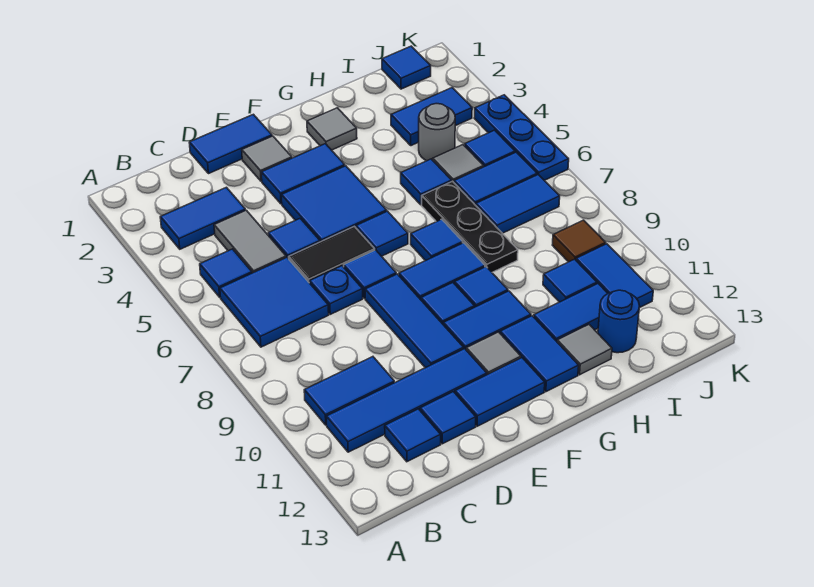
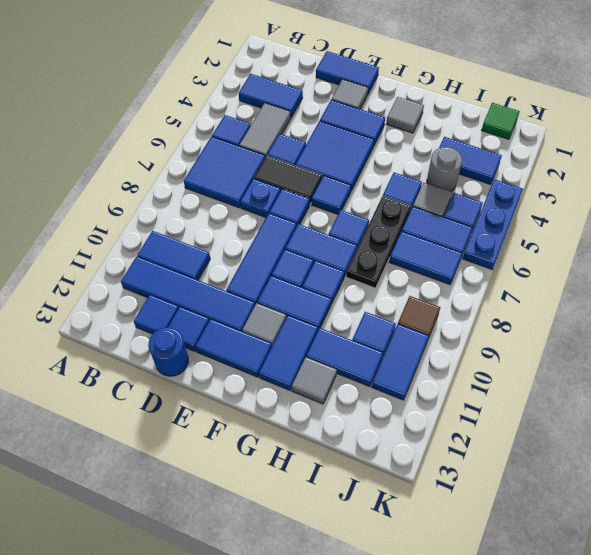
blue 1x1 round brick [598,290,639,353] -> blue 1x1 round brick moved to [148,328,188,376]
blue 1x1 tile [382,46,431,89] -> green 1x1 tile [482,103,520,139]

